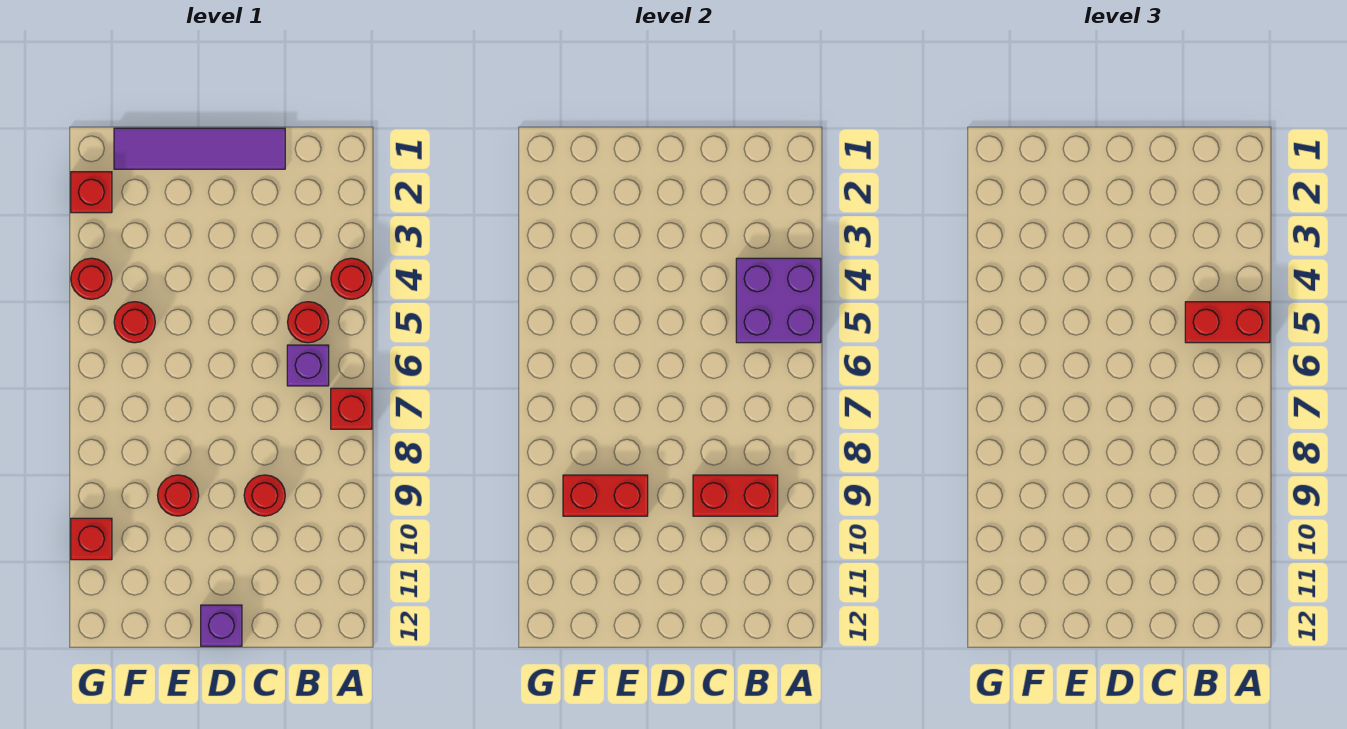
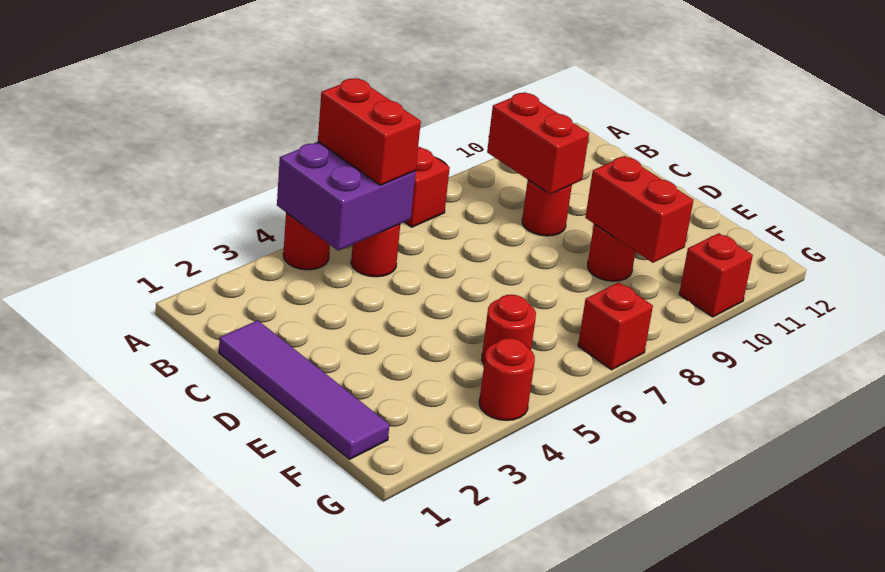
purple 1x1 brick [287,345,329,386] -> none
purple 1x1 brick [201,605,242,646] -> none
red 1x1 brick [71,172,112,213] -> red 1x1 brick moved to [578,282,653,370]

